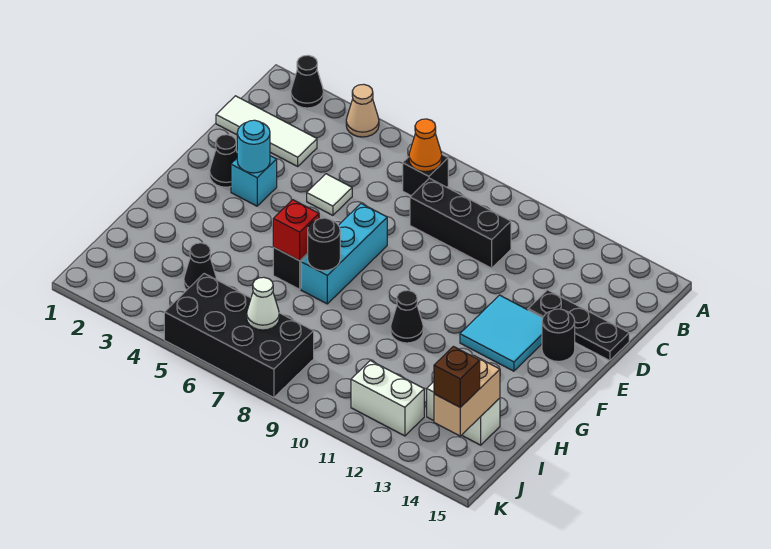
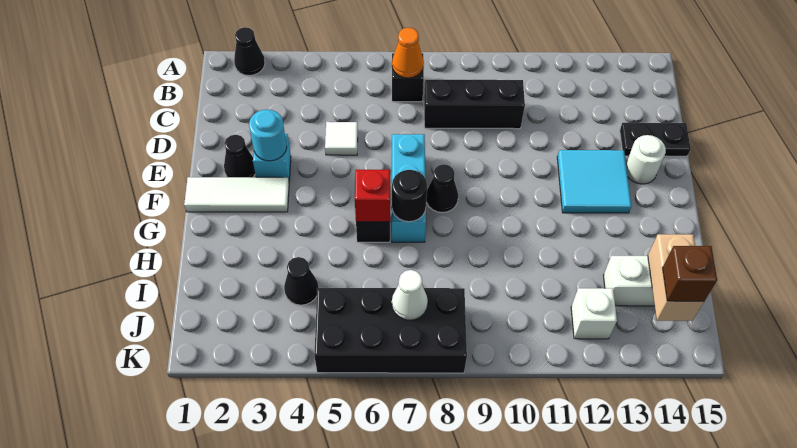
tan 1x1 cone [346,84,379,137] -> none
white 1x3 tile [216,96,317,166] -> white 1x3 tile moved to [184,177,289,212]
black 1x3 plate [528,290,629,361] -> black 1x2 plate [620,123,691,156]
black 1x1 round brick [542,309,575,361] -> white 1x1 round brick [626,135,666,184]
black 1x1 cone [391,290,423,343] -> black 1x1 cone moved to [426,164,458,213]
white 1x2 brick [351,361,424,436] -> white 1x1 brick [571,288,617,339]

